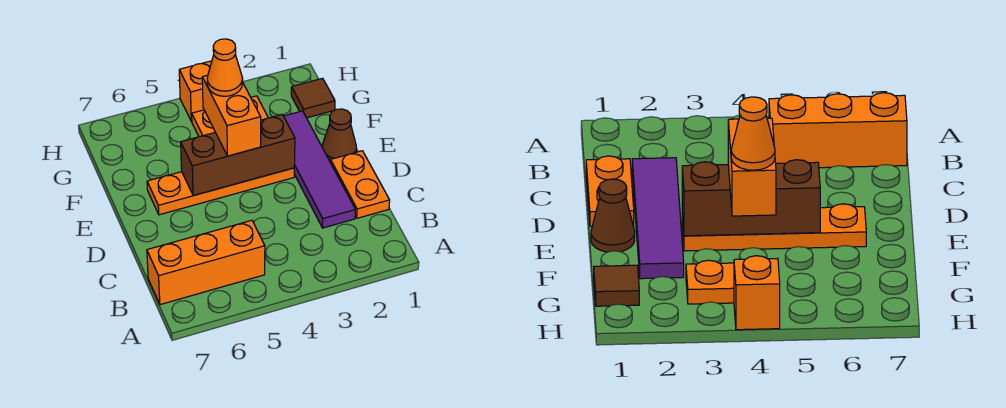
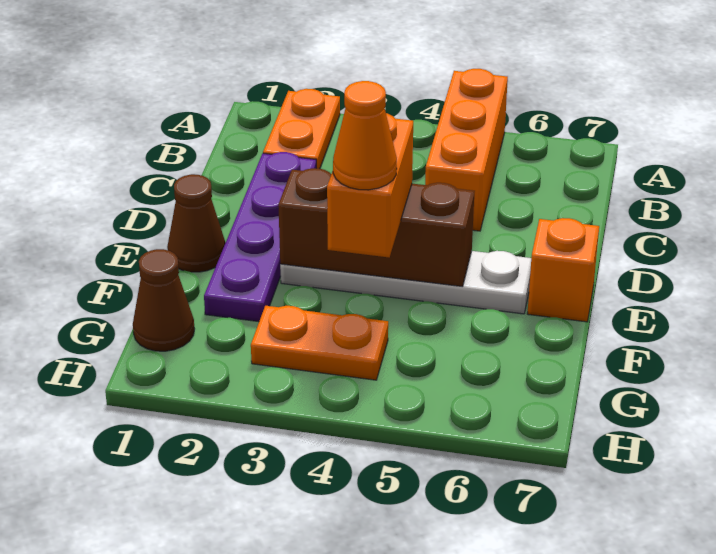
orange 1x3 brick [147,220,265,305] -> orange 1x3 brick turned to [425,69,508,231]
orange 1x2 plate [330,151,390,218] -> orange 1x2 plate moved to [263,89,340,169]
purple 1x4 tile [284,111,355,228] -> purple 1x4 plate [204,152,316,322]
orange 1x4 plate [147,168,294,215] -> white 1x4 plate [280,251,531,314]
brown 1x1 tile [291,78,335,118] -> brown 1x1 cone [133,249,194,351]
orange 1x1 brick [179,61,212,121] -> orange 1x1 brick moved to [527,218,599,322]

